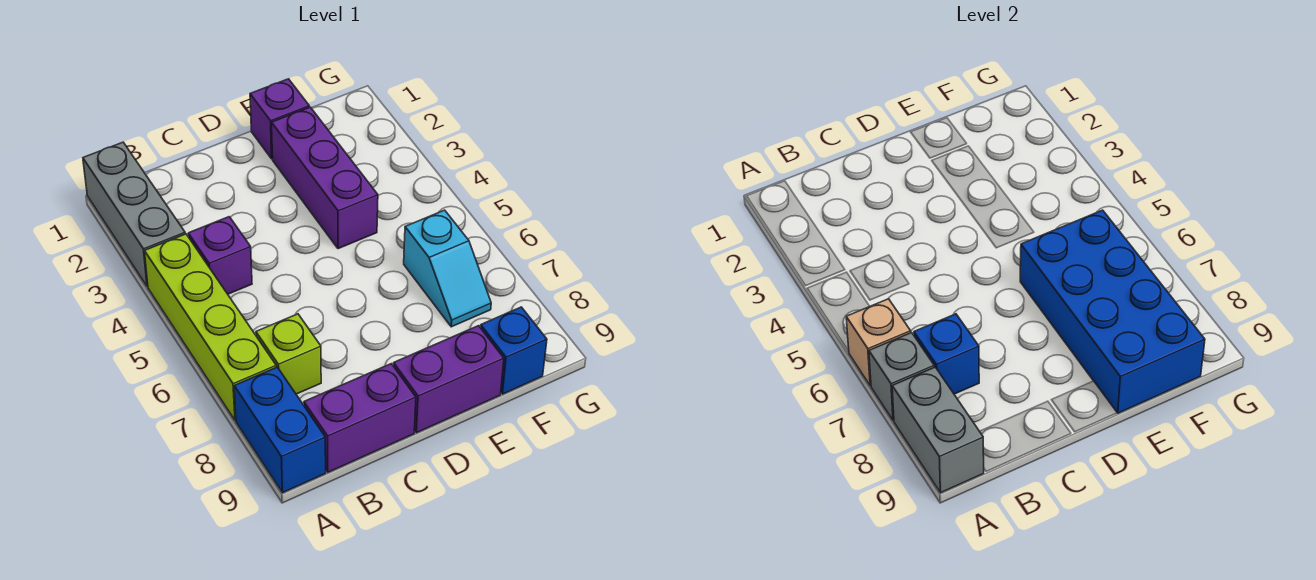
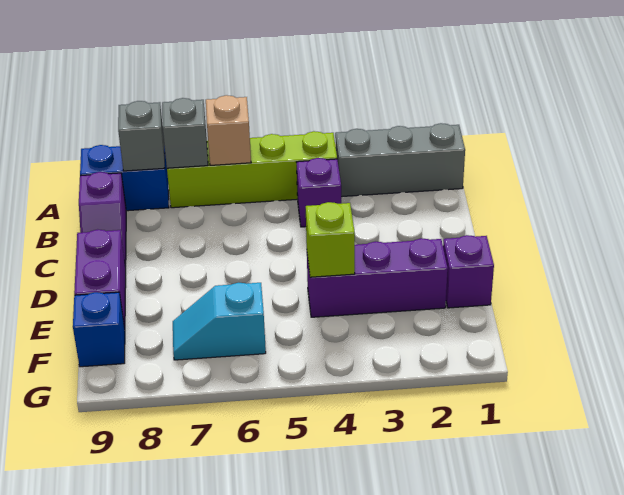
grey 1x2 brick [892,367,984,493] -> grey 1x1 brick [118,101,165,171]
lime 1x1 brick [256,314,321,394] -> lime 1x1 brick moved to [306,202,355,277]
blue 1x1 brick [914,314,979,394] -> none
purple 1x2 brick [304,364,416,472] -> purple 1x2 slope [79,172,126,266]
blue 2x4 brick [1020,210,1205,413] -> none

